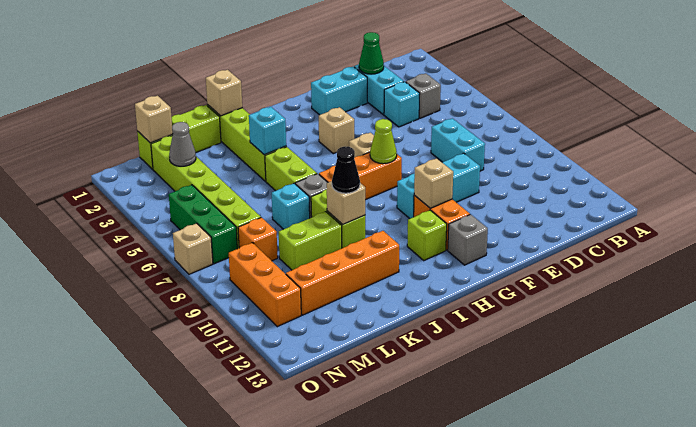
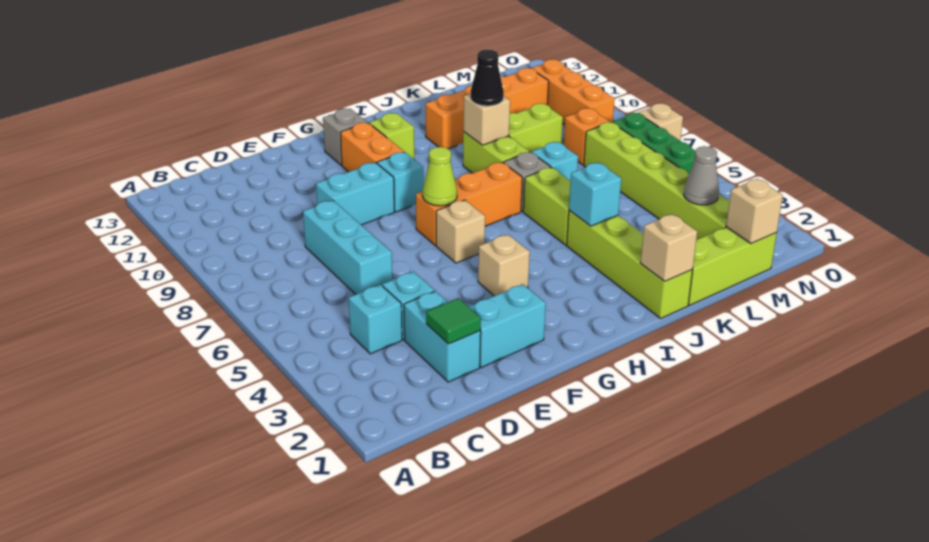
grey 1x1 brick [406,73,441,118] -> cyan 1x1 brick [349,285,402,354]
green 1x1 cone [359,32,384,74] -> green 1x1 tile [426,298,481,344]
cyan 1x2 brick [431,118,485,171] -> cyan 1x3 brick [303,200,392,295]
tan 1x1 brick [414,158,453,208] -> none

